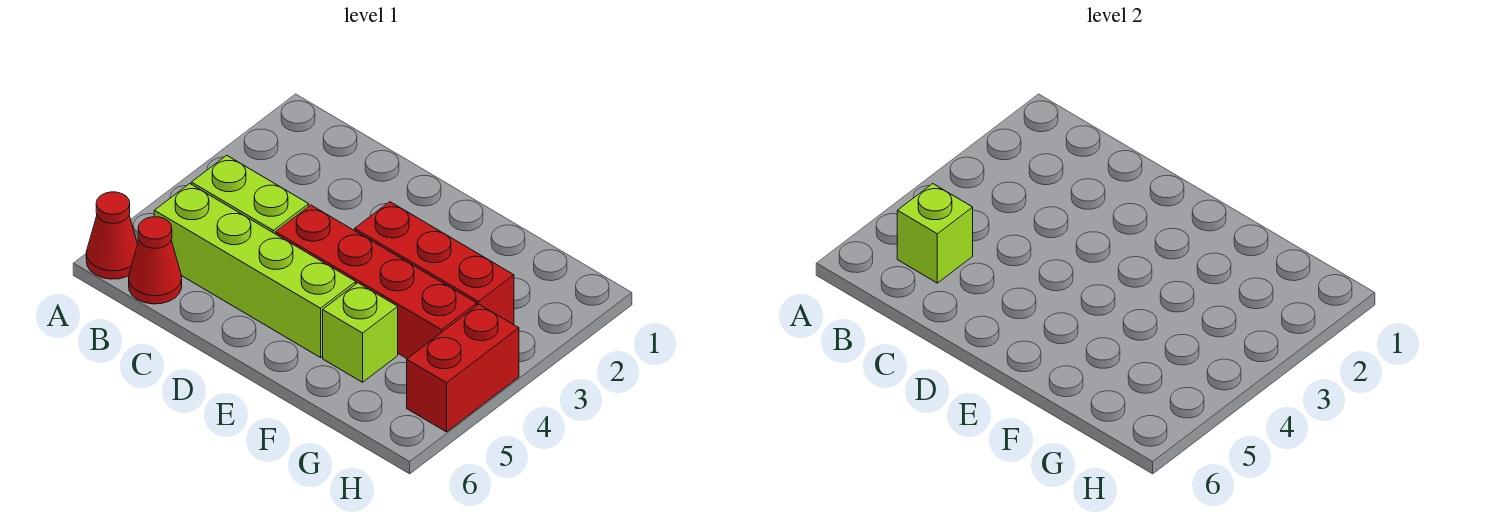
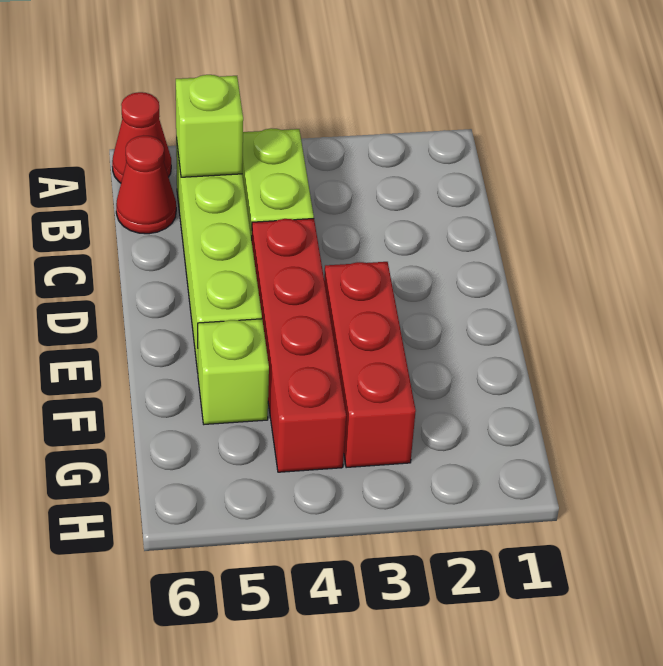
red 1x2 brick [407,304,519,432] -> none

